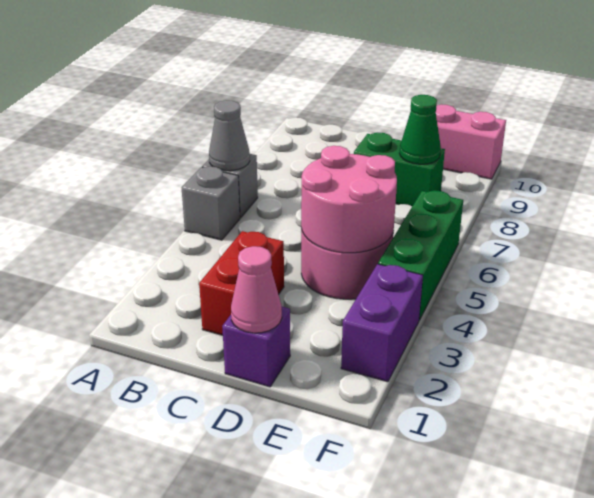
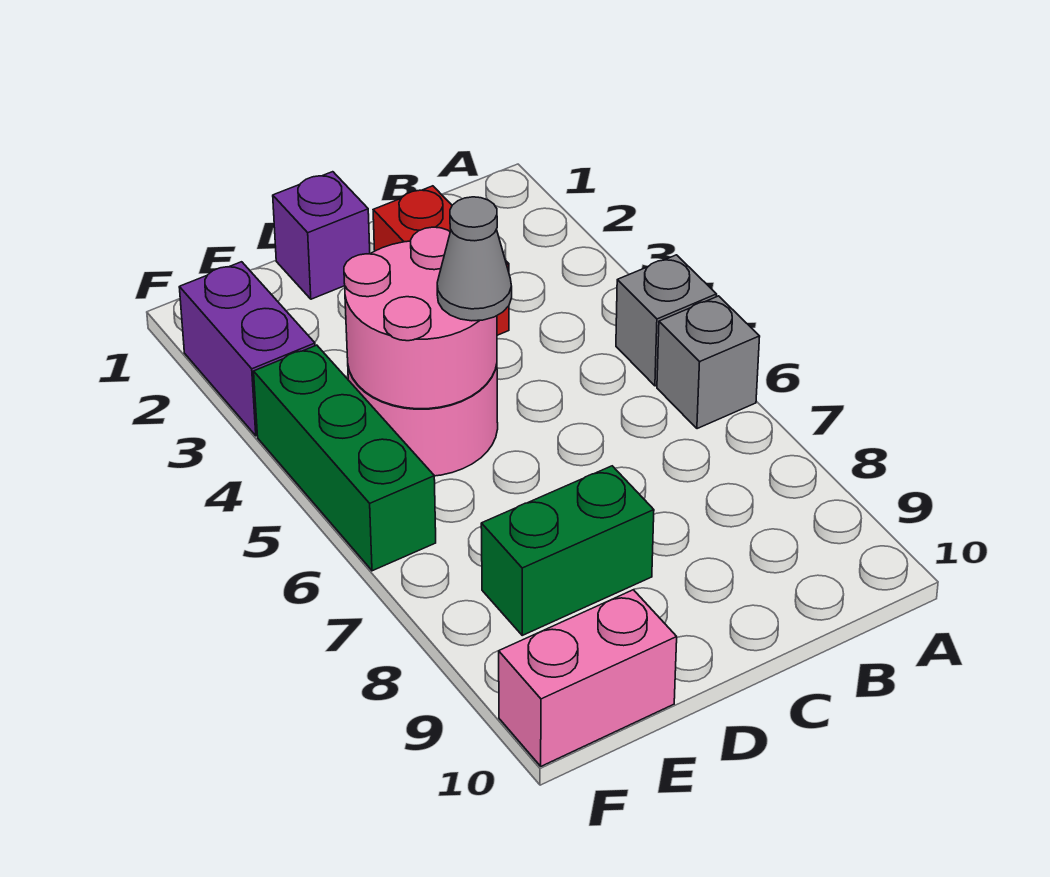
grey 1x1 cone [209,100,250,171] -> grey 1x1 cone moved to [437,197,512,321]
pink 1x1 cone [231,246,282,333] -> none
green 1x1 cone [400,95,441,164] -> none

